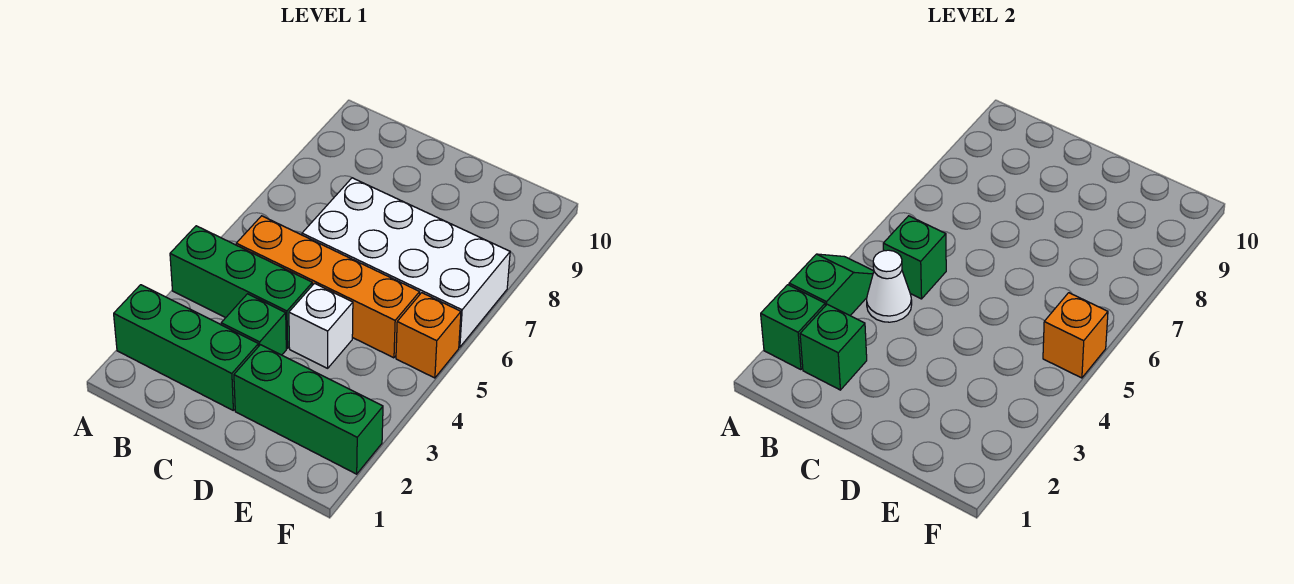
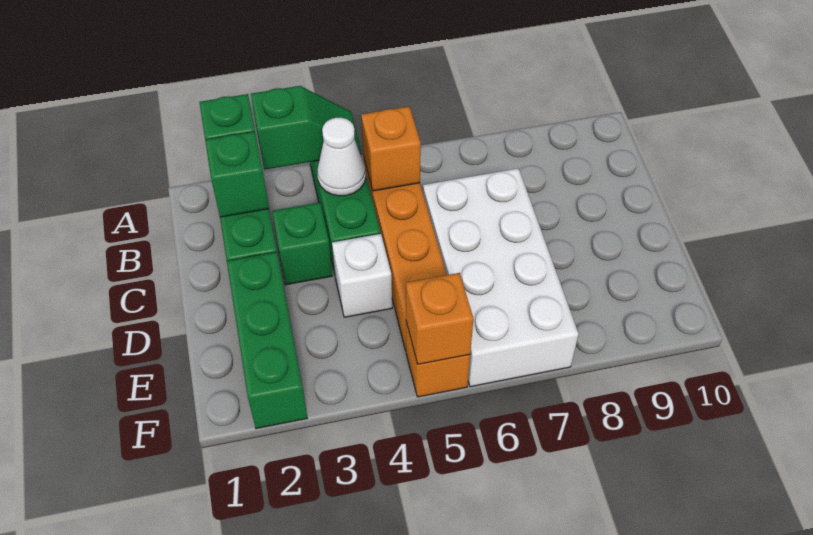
green 1x1 brick [883,216,946,299] -> orange 1x1 brick [361,106,421,191]

